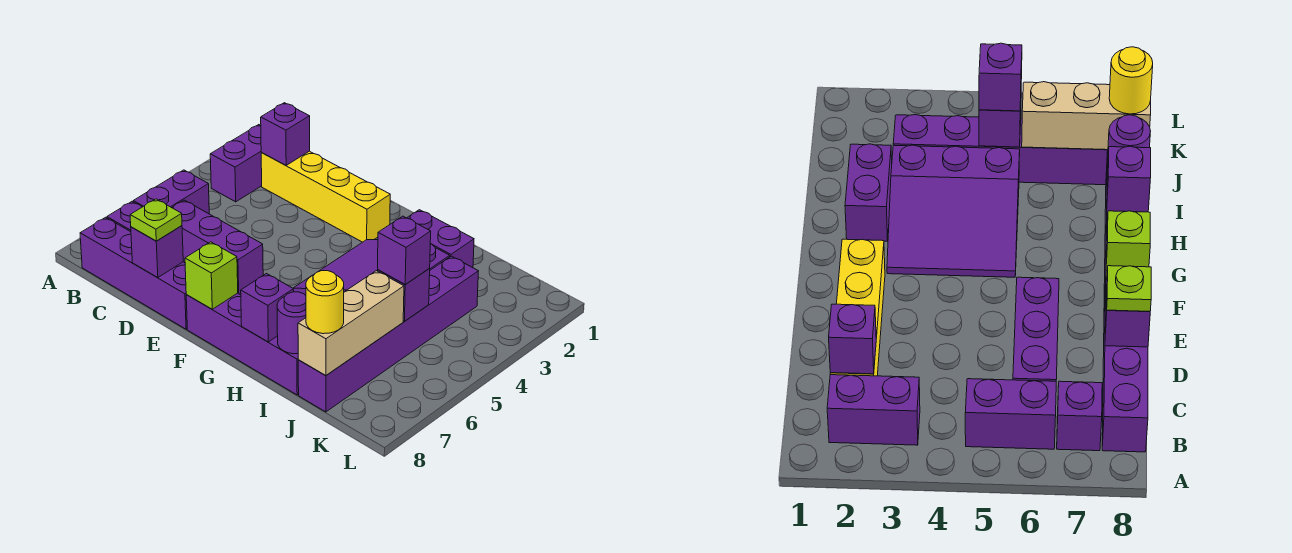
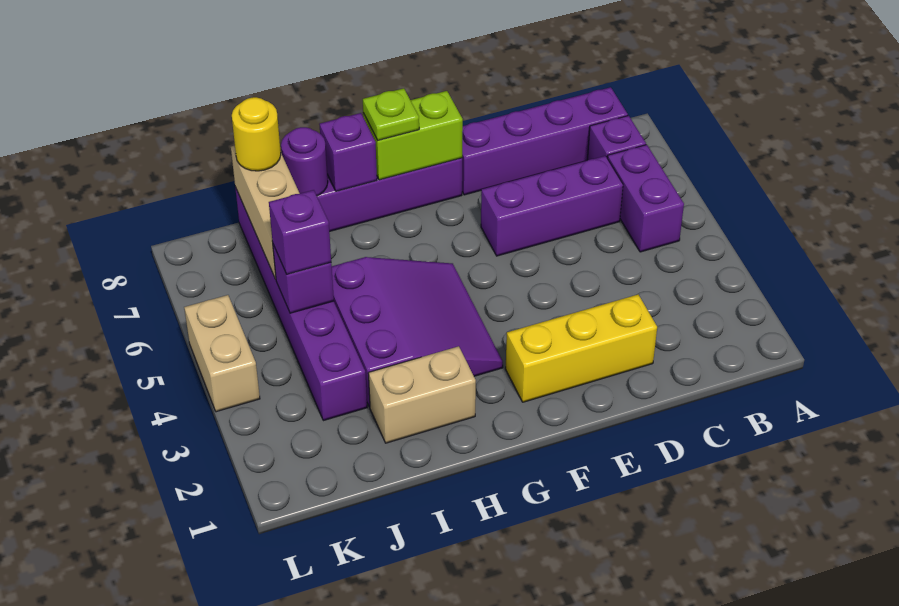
purple 1x2 brick [210,125,262,202] -> none
yellow 1x4 brick [261,151,390,242] -> yellow 1x3 brick [506,295,657,402]
purple 1x1 brick [261,103,310,165] -> none
purple 1x1 brick [131,226,183,278] -> none
lime 1x1 plate [130,199,182,241] -> lime 1x1 plate moved to [363,88,419,140]
lime 1x1 brick [185,242,238,309] -> lime 1x2 brick [363,91,463,180]
purple 1x2 brick [407,210,474,268] -> tan 1x2 brick [368,346,476,443]
none -> tan 1x2 brick [184,295,260,412]

